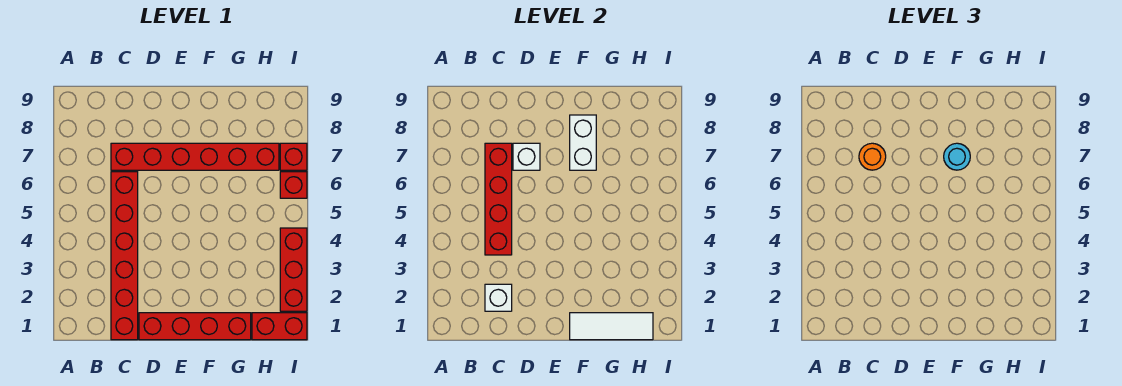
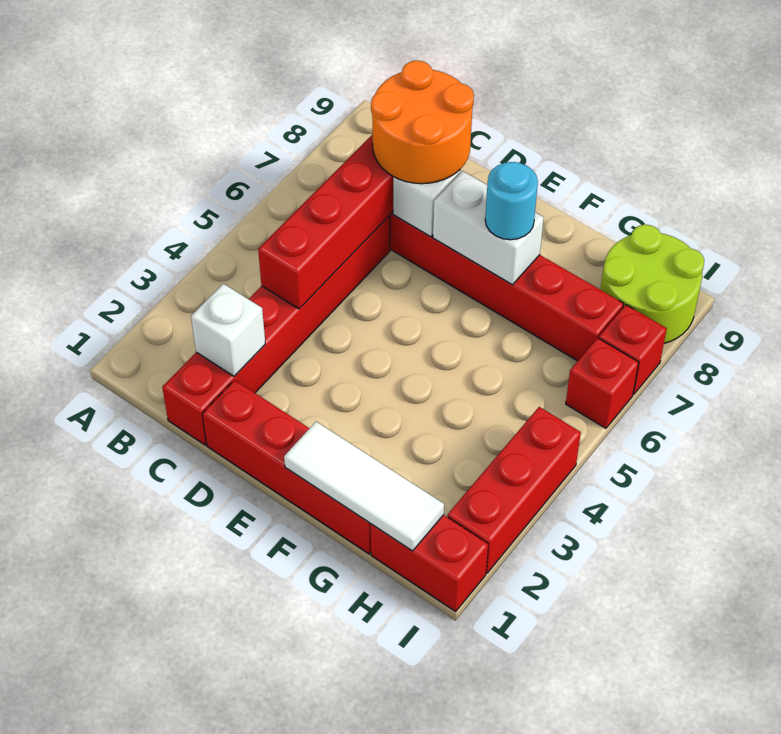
orange 1x1 round brick [859,143,886,170] -> orange 2x2 round brick [371,61,474,184]
white 1x2 brick [570,115,596,170] -> white 1x2 brick turned to [433,171,544,285]
none -> lime 2x2 round brick [600,225,704,343]

